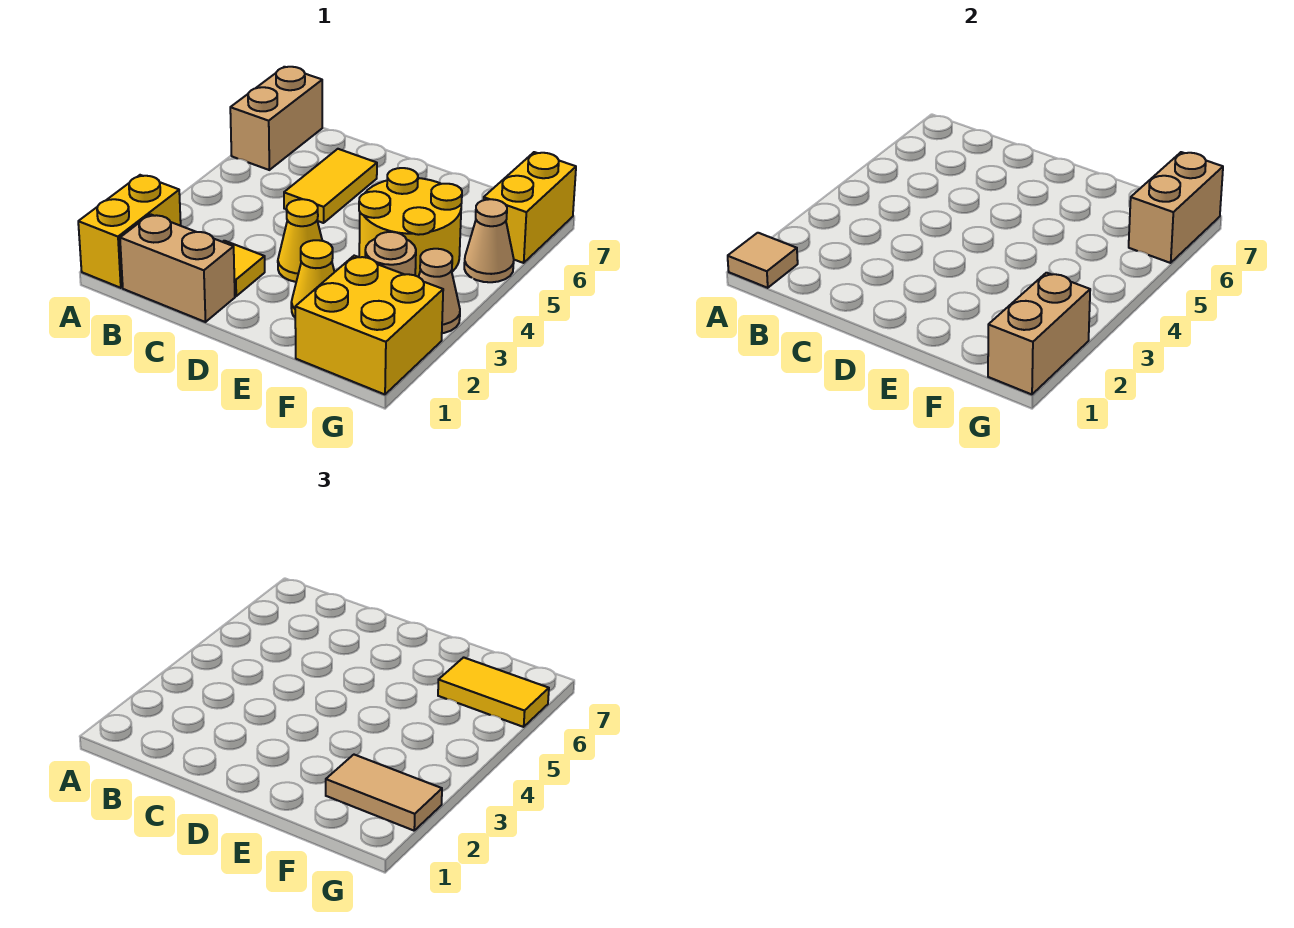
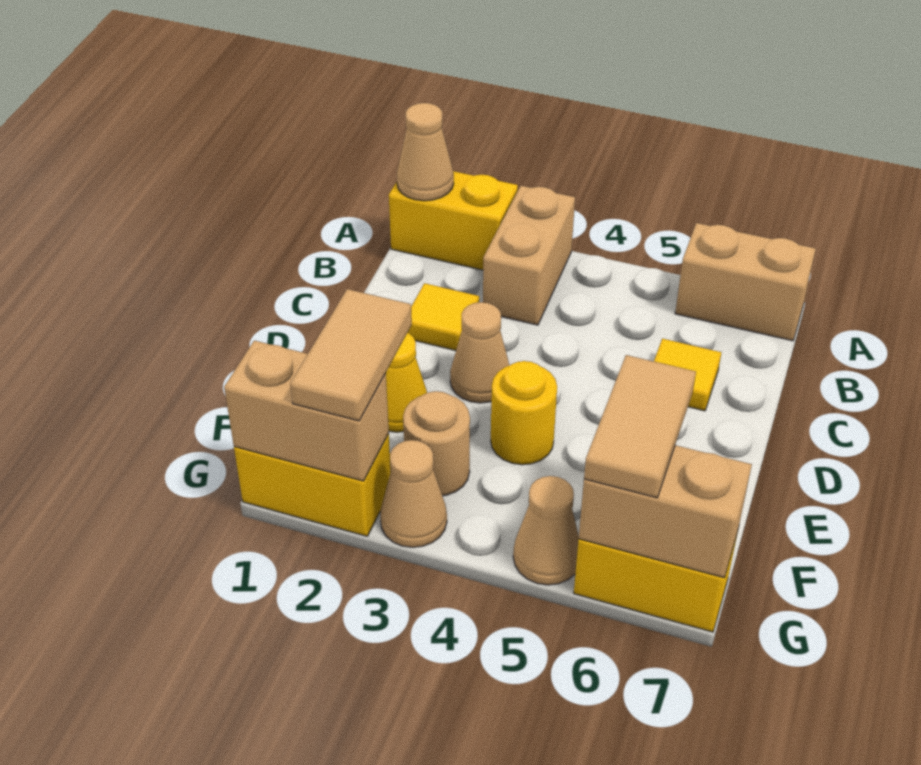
tan 1x1 tile [728,233,798,288] -> tan 1x1 cone [397,103,454,201]
tan 1x2 brick [120,214,235,322] -> tan 1x2 brick moved to [483,186,575,325]
yellow 1x2 tile [284,149,377,223] -> yellow 1x1 tile [654,339,721,411]
yellow 1x1 cone [278,199,322,282] -> tan 1x1 cone [450,302,510,403]
yellow 2x2 round brick [359,168,462,277] -> yellow 1x1 round brick [491,361,557,465]
yellow 2x2 brick [295,256,443,394] -> yellow 1x2 brick [234,434,391,536]
yellow 1x2 tile [438,657,549,727] -> tan 1x2 tile [584,355,696,498]

